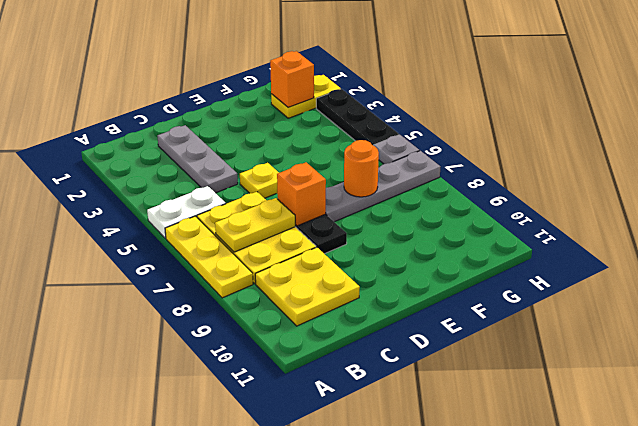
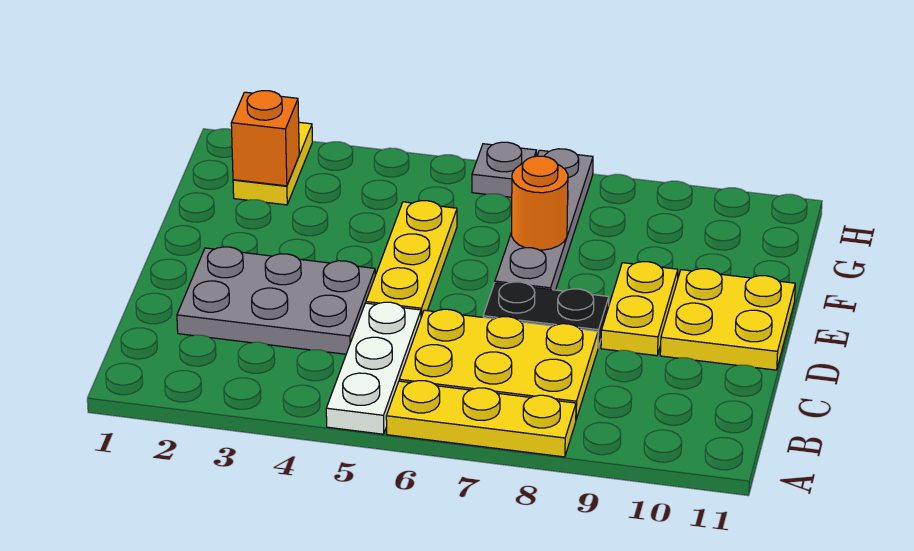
white 1x2 plate [147,186,226,238] -> white 1x3 plate [326,302,421,434]
yellow 1x2 plate [215,198,295,252] -> yellow 1x2 plate moved to [601,262,678,356]
yellow 2x2 plate [255,247,360,326] -> yellow 2x2 plate moved to [660,269,795,370]
grey 1x3 plate [157,125,238,193] -> grey 2x3 plate [177,247,375,354]
yellow 1x1 plate [240,163,279,198] -> yellow 1x3 plate [366,201,457,317]
orange 1x1 brick [277,162,326,226] -> none
black 1x3 plate [316,89,399,146] -> none

